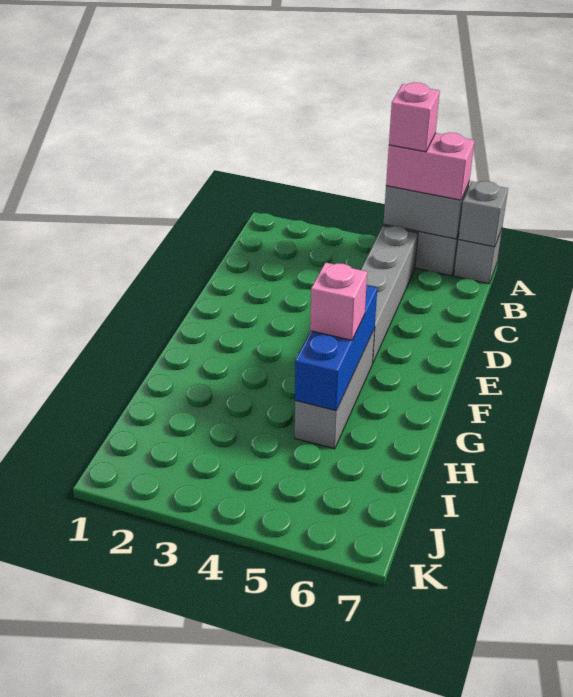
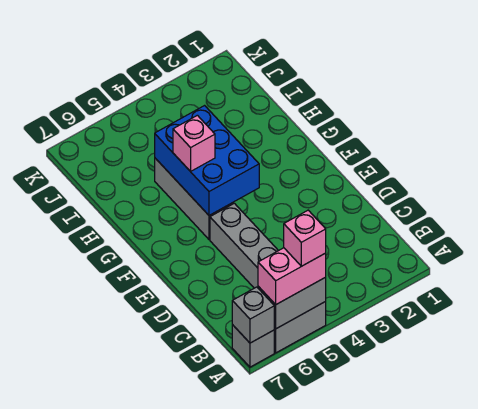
blue 1x3 brick [295,285,377,411] -> blue 2x3 brick [155,106,259,215]

